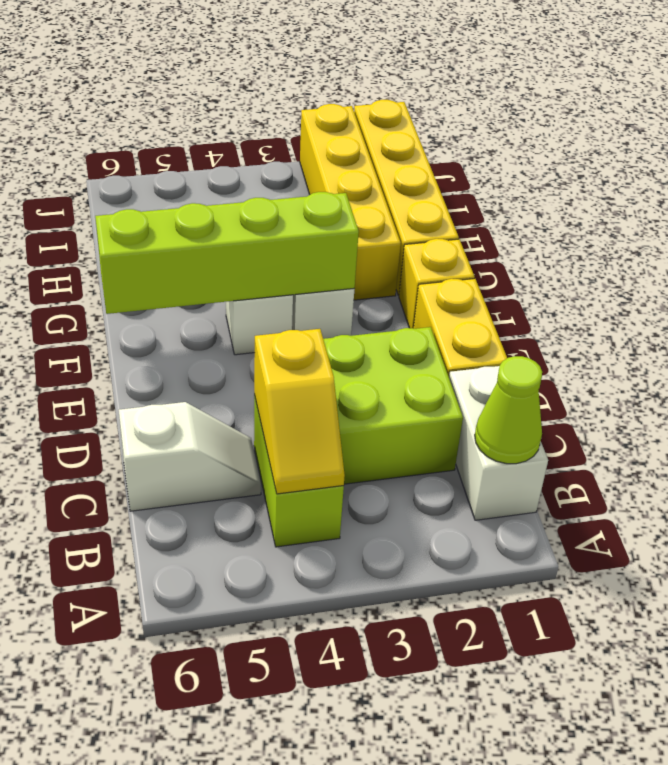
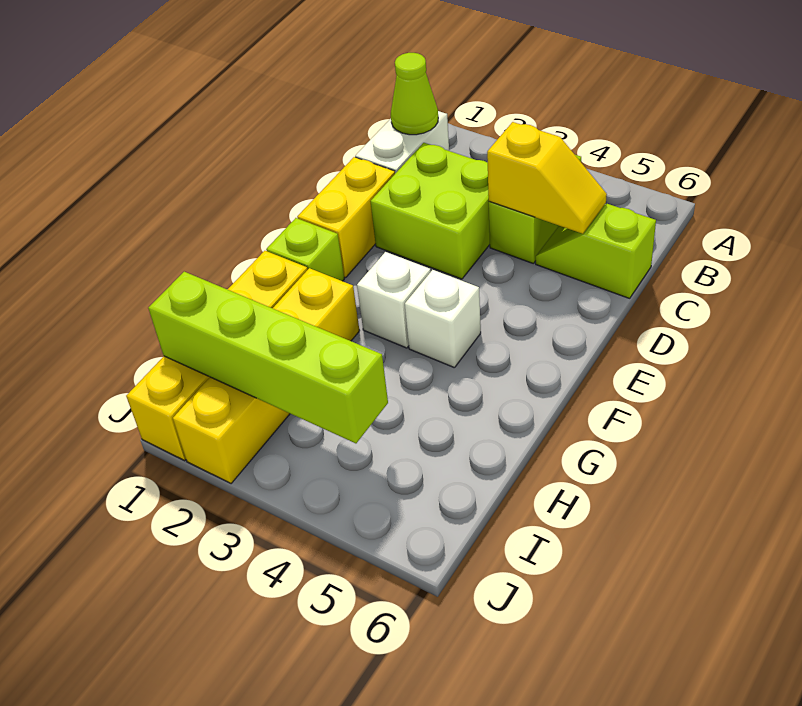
yellow 1x2 slope [254,329,345,494] -> yellow 1x2 slope turned to [487,122,607,234]
white 1x2 slope [119,402,261,511] -> lime 1x2 slope [536,204,656,298]
yellow 1x1 brick [399,239,474,329] -> lime 1x1 brick [266,218,344,281]
lime 1x4 brick [95,192,359,314] -> lime 1x4 brick moved to [148,272,388,443]

